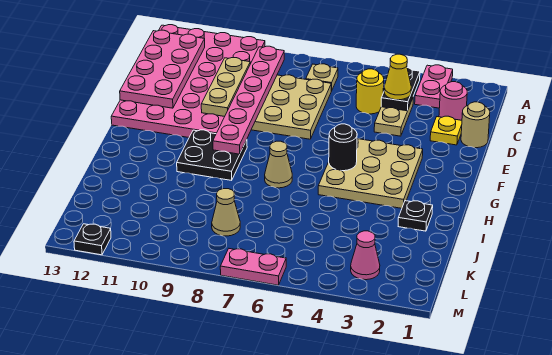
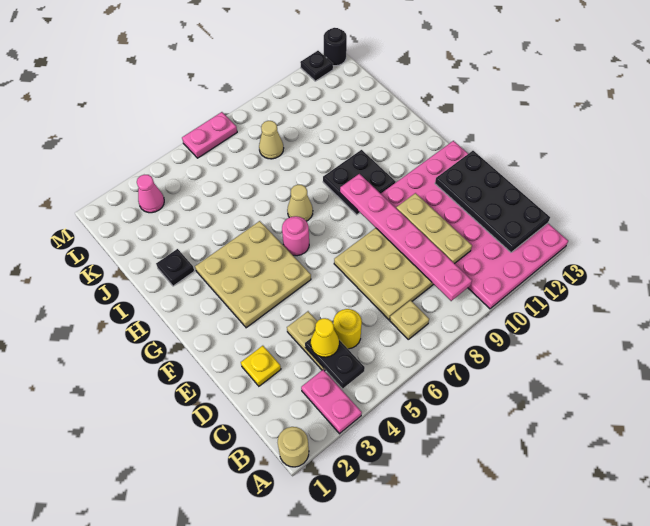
pink 2x4 plate [120,30,205,108] -> black 2x4 plate [435,151,550,252]
pink 1x1 round brick [439,82,467,120] -> pink 1x1 round brick moved to [282,216,309,256]
tan 1x1 round brick [461,102,490,148] -> tan 1x1 round brick moved to [278,427,309,467]
black 1x1 round brick [329,124,357,171] -> black 1x1 round brick moved to [324,28,347,66]

